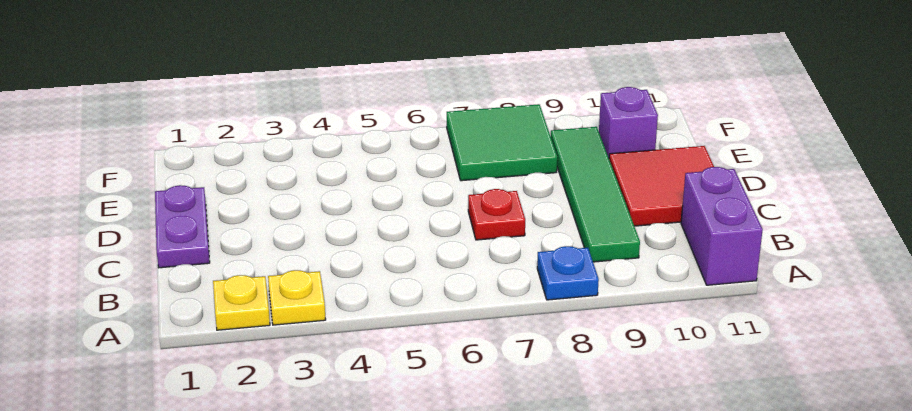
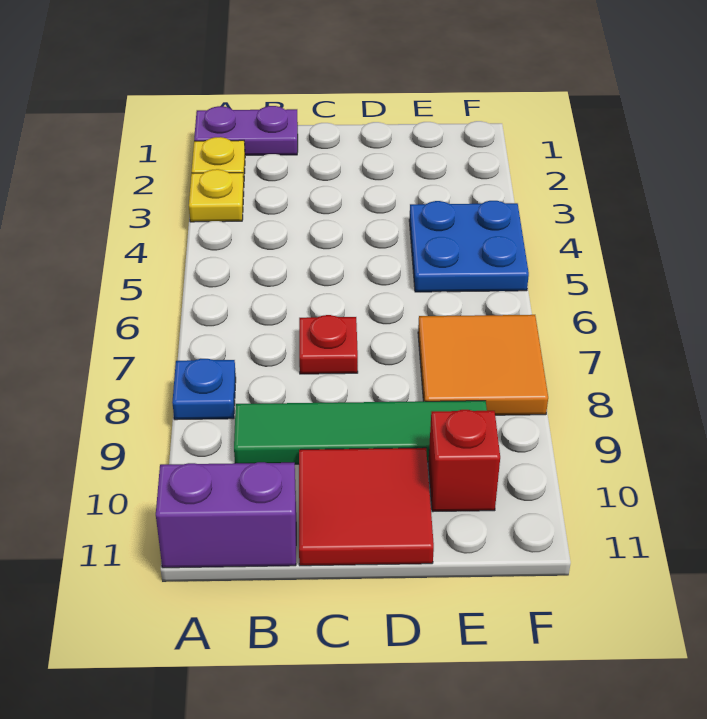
purple 1x2 plate [155,185,210,268] -> purple 1x2 plate moved to [194,106,298,155]
none -> blue 2x2 plate [409,201,529,292]
green 2x2 tile [447,104,557,181] -> orange 2x2 tile [418,315,548,415]
purple 1x1 brick [599,87,658,157] -> red 1x1 brick [428,410,500,512]

